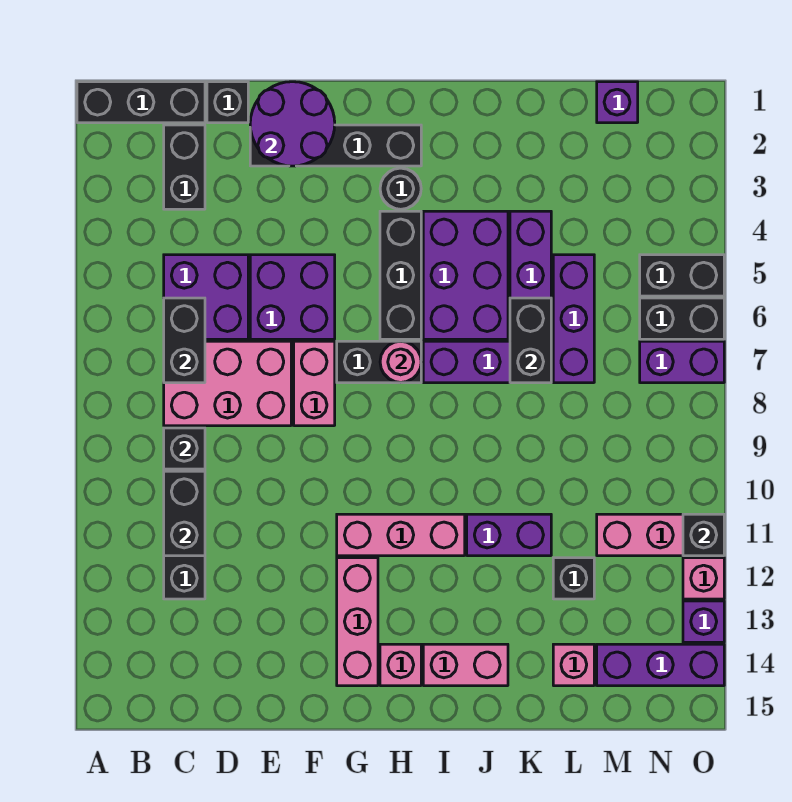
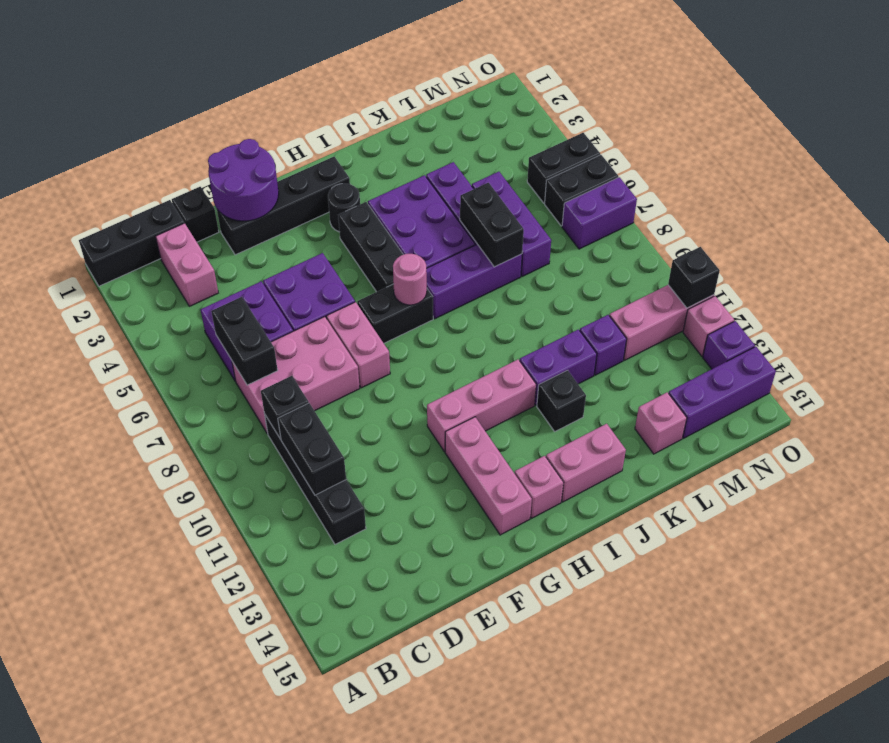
black 1x2 brick [164,125,205,209] -> pink 1x2 brick [155,223,218,306]
black 1x1 brick [553,558,594,599] -> black 1x1 brick moved to [537,370,586,431]
purple 1x1 brick [597,82,638,123] -> purple 1x1 brick moved to [580,315,627,375]

